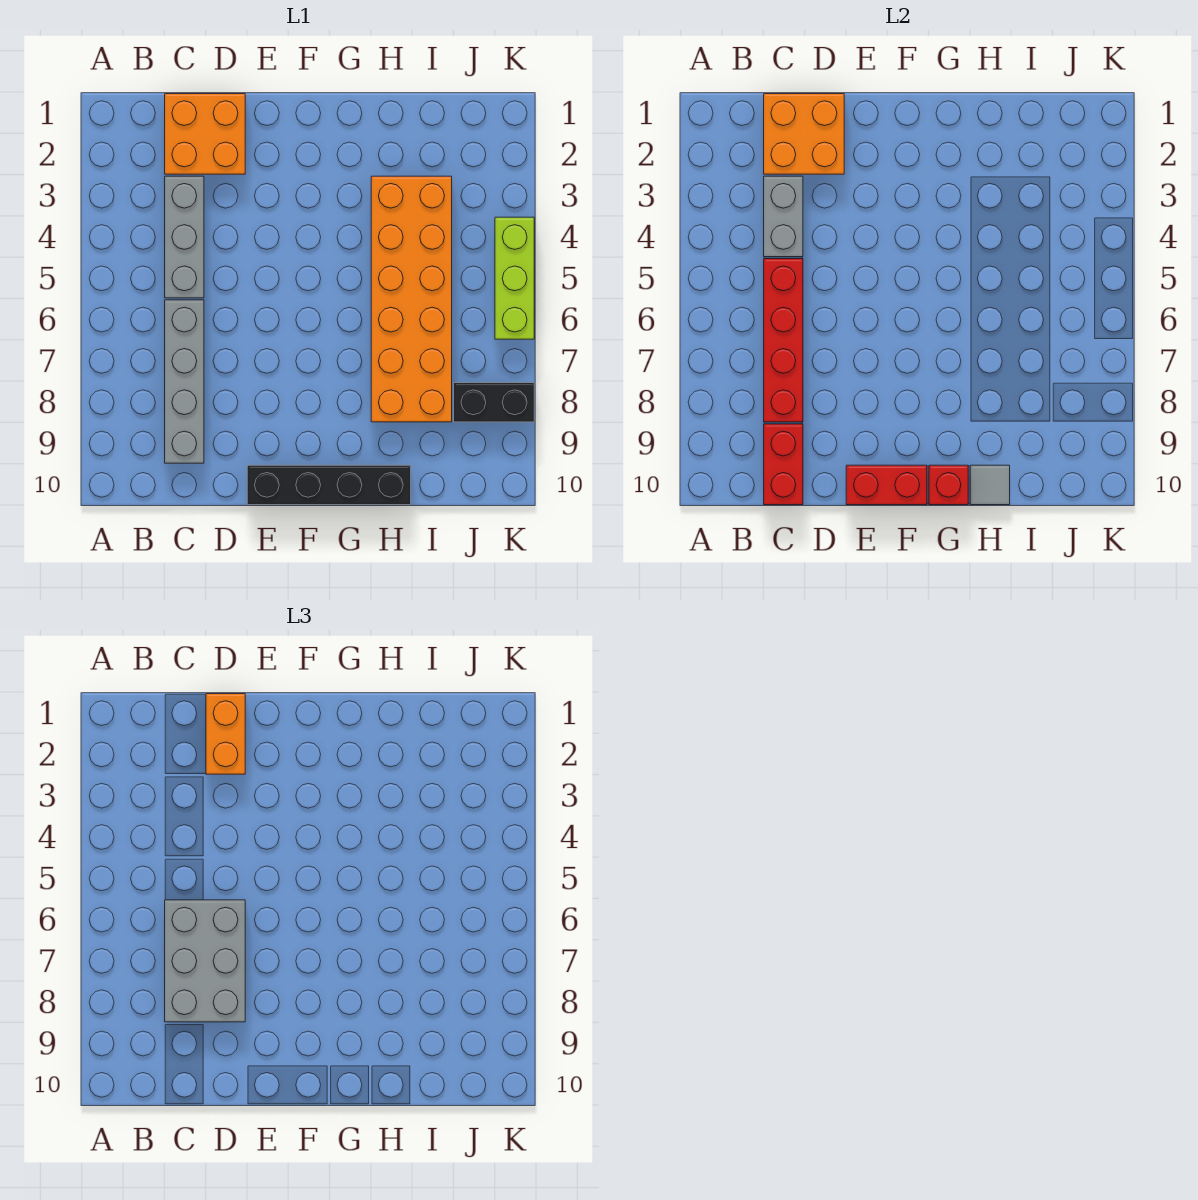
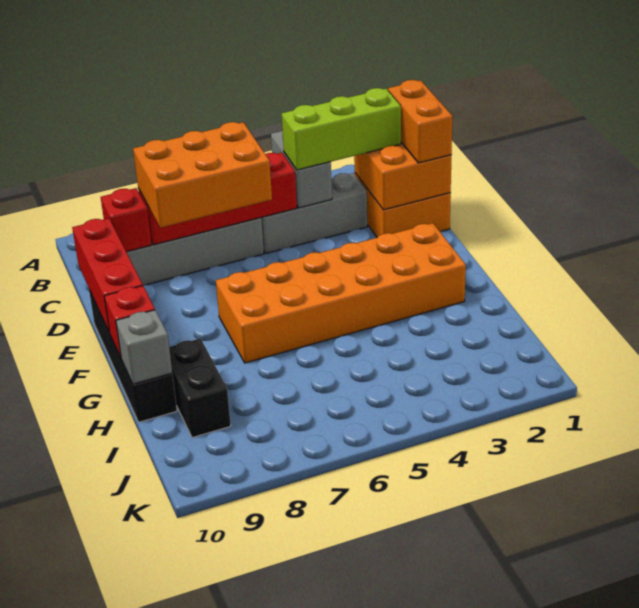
grey 1x2 brick [764,176,803,257] -> grey 1x2 brick turned to [271,131,332,208]
grey 2x3 brick [165,900,245,1022] -> orange 2x3 brick [133,122,272,228]
red 1x2 brick [764,424,803,505] -> red 1x1 brick [101,188,152,252]
orange 1x2 brick [206,694,245,774] -> orange 1x2 brick turned to [388,80,452,163]
red 1x2 brick [846,465,927,505] -> red 1x3 brick [72,218,143,333]
orange 2x6 brick [371,176,452,422] -> orange 2x6 brick moved to [216,223,466,363]
grey 1x1 tile [970,465,1010,505] -> grey 1x1 brick [116,310,172,384]
black 1x2 brick [454,383,534,422] -> black 1x2 brick moved to [169,338,231,438]
lime 1x3 brick [495,217,534,339] -> lime 1x3 brick moved to [282,88,401,170]

